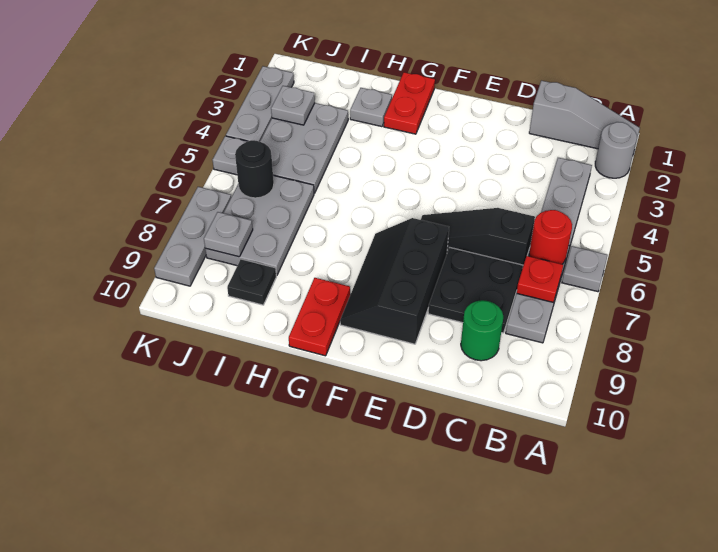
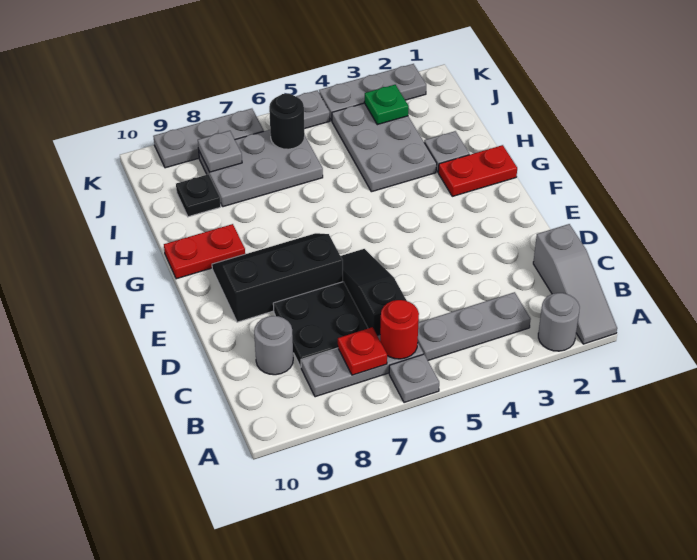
green 1x1 round brick [461,300,503,361] -> grey 1x1 round brick [254,316,293,375]
grey 2x3 plate [260,103,348,193] -> grey 2x3 plate turned to [332,103,437,192]
grey 1x1 plate [271,86,315,125] -> green 1x1 plate [364,85,409,125]

